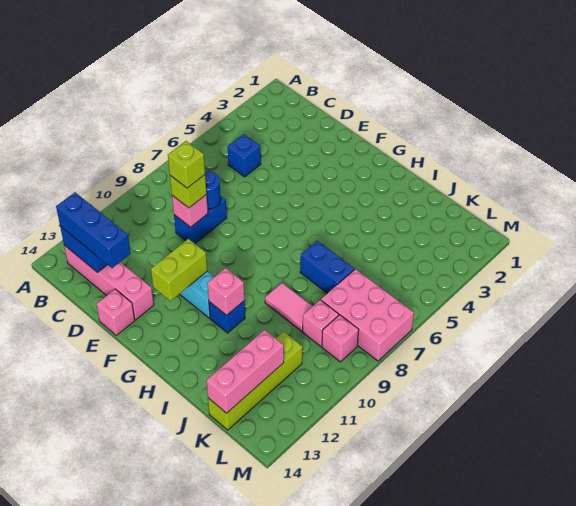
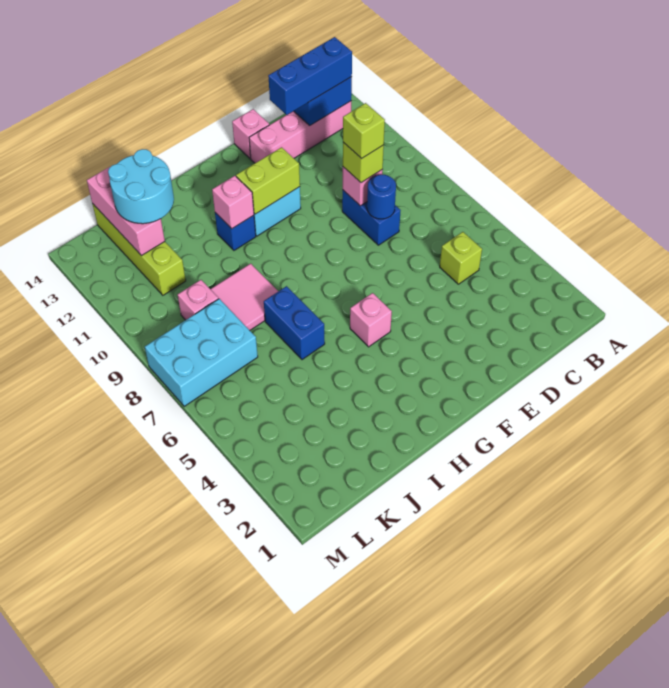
blue 1x1 brick [228,134,261,177] -> lime 1x1 brick [440,232,482,284]
lime 1x2 brick [151,239,207,301] -> lime 1x2 brick turned to [236,147,300,214]
blue 1x2 brick [300,241,354,293] -> blue 1x2 brick turned to [264,286,325,360]
pink 1x2 tile [265,283,312,331] -> pink 2x2 tile [211,264,278,330]
none -> cyan 2x2 round brick [108,149,174,224]
pink 2x3 brick [321,269,414,361] -> cyan 2x3 brick [145,299,258,406]
pink 1x1 brick [322,315,359,362] -> pink 1x1 brick moved to [350,293,392,347]

